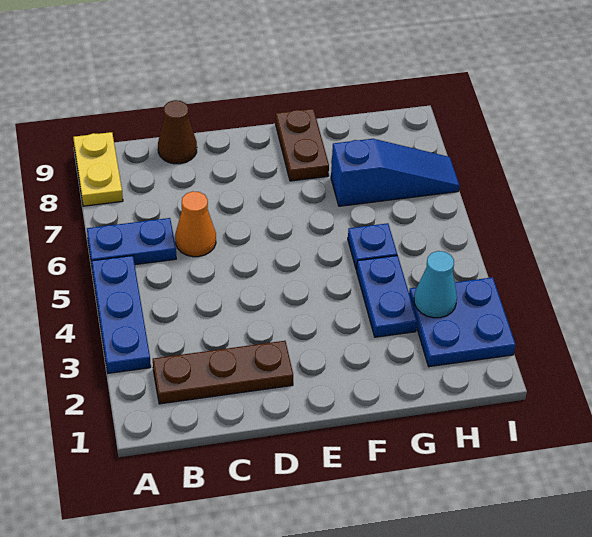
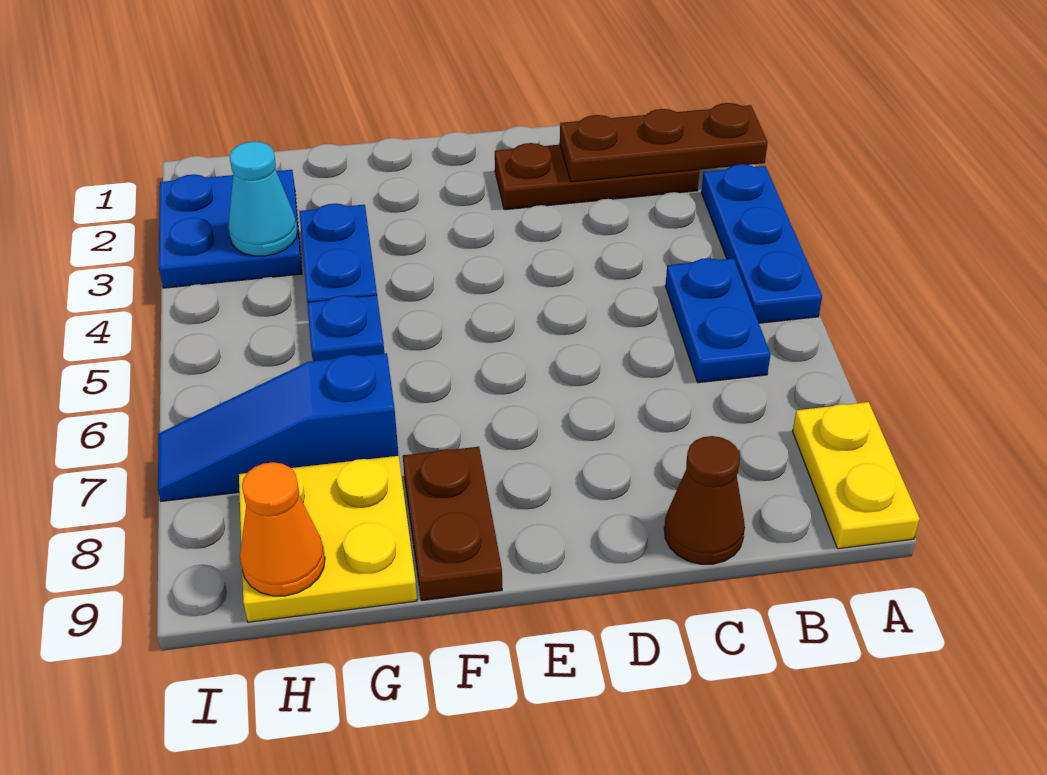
none -> brown 1x3 plate [560,103,768,182]
blue 1x2 plate [87,218,176,265] -> blue 1x2 plate turned to [665,258,771,383]
orange 1x1 cone [175,191,216,257] -> orange 1x1 cone moved to [240,462,325,596]
none -> yellow 2x2 plate [239,456,417,622]

